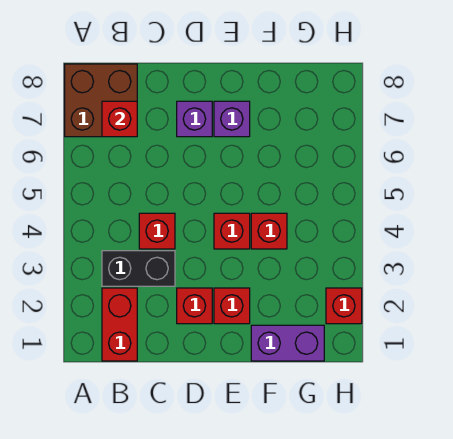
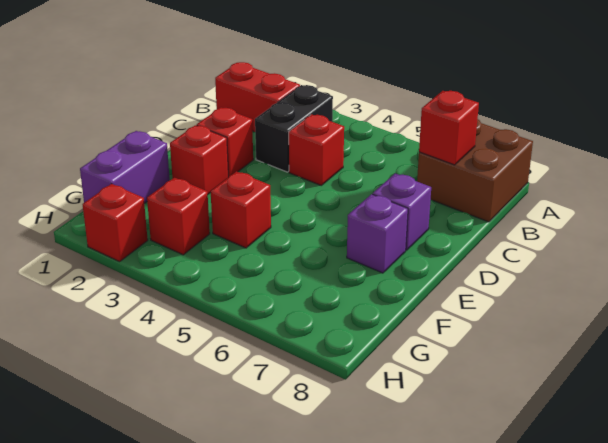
red 1x1 brick [214,213,250,249] -> red 1x1 brick moved to [147,178,210,255]

